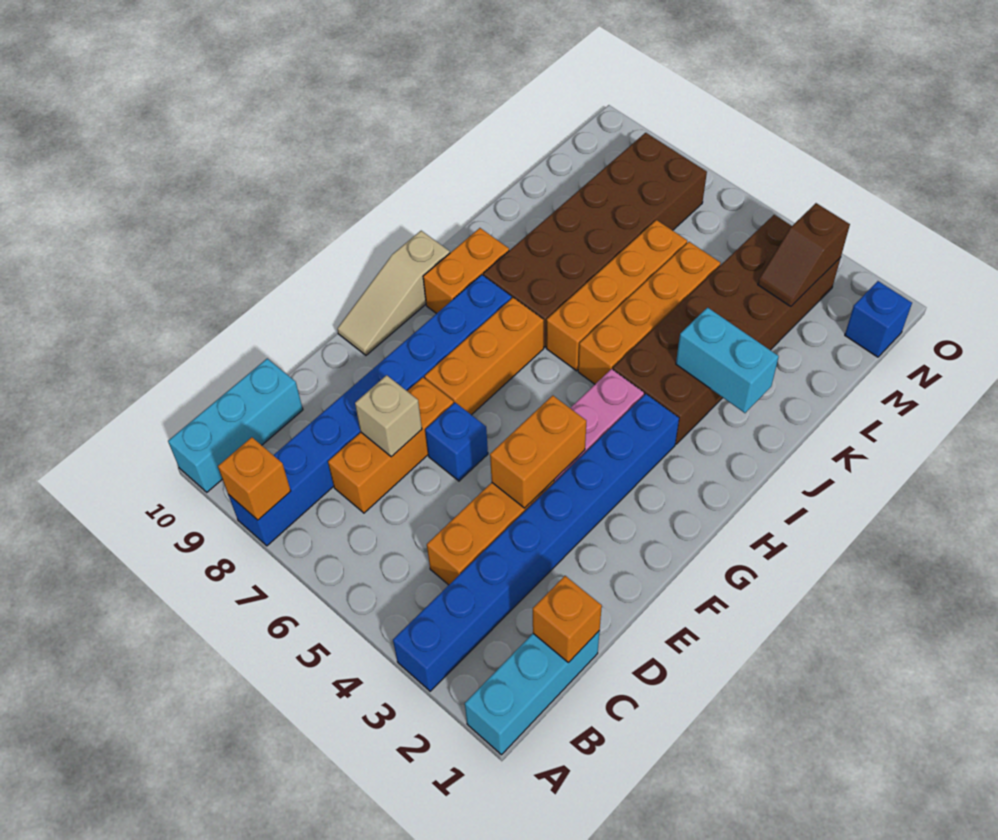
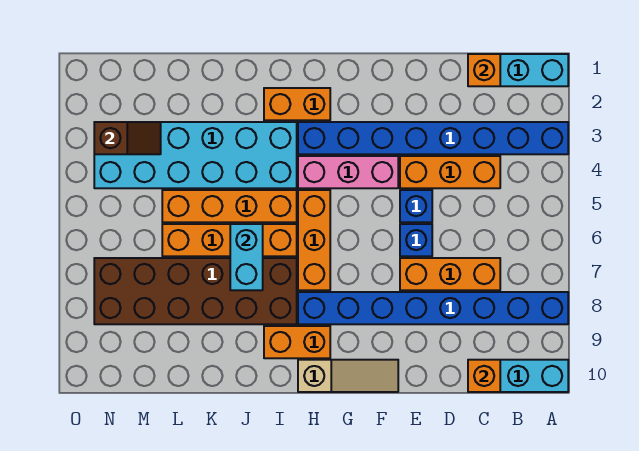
orange 1x1 brick [218,437,291,520] -> orange 1x1 brick moved to [468,360,500,392]
tan 1x1 brick [355,375,422,457] -> none
orange 1x2 brick [490,395,586,508] -> orange 1x2 brick moved to [264,88,330,120]
orange 1x3 brick [424,297,544,415] -> orange 1x3 brick turned to [298,190,330,290]
brown 2x6 brick [613,215,841,444] -> cyan 2x6 brick [94,122,297,188]
cyan 1x2 brick [676,308,779,413] -> cyan 1x2 brick moved to [230,224,263,290]
blue 1x1 brick [845,281,912,357] -> blue 1x1 brick moved to [400,190,432,222]

